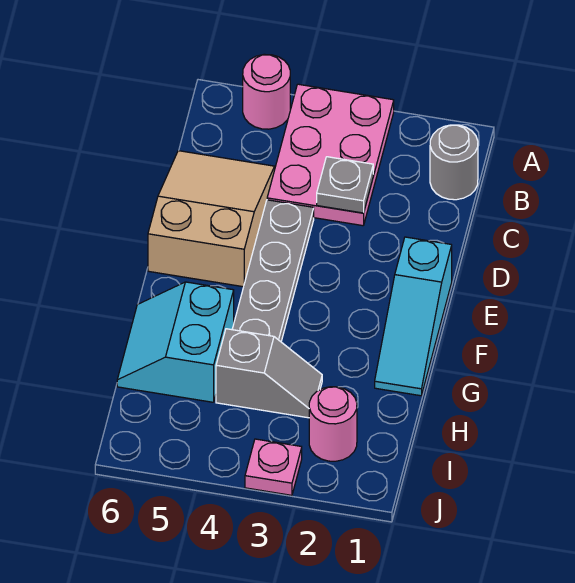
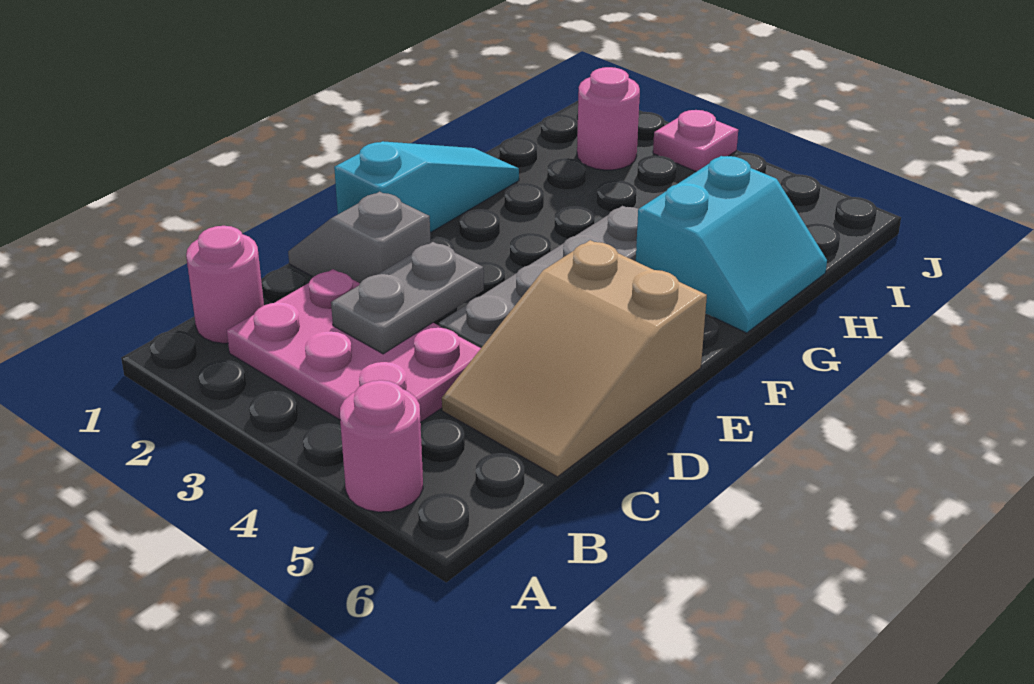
pink 2x3 plate [267,84,394,226] -> pink 2x3 plate turned to [227,269,481,422]
grey 1x1 round brick [430,125,478,200] -> pink 1x1 round brick [186,226,264,343]
grey 1x1 plate [317,157,373,213] -> grey 1x2 plate [331,242,484,354]
grey 1x2 slope [216,329,322,418] -> grey 1x2 slope moved to [288,192,431,283]

